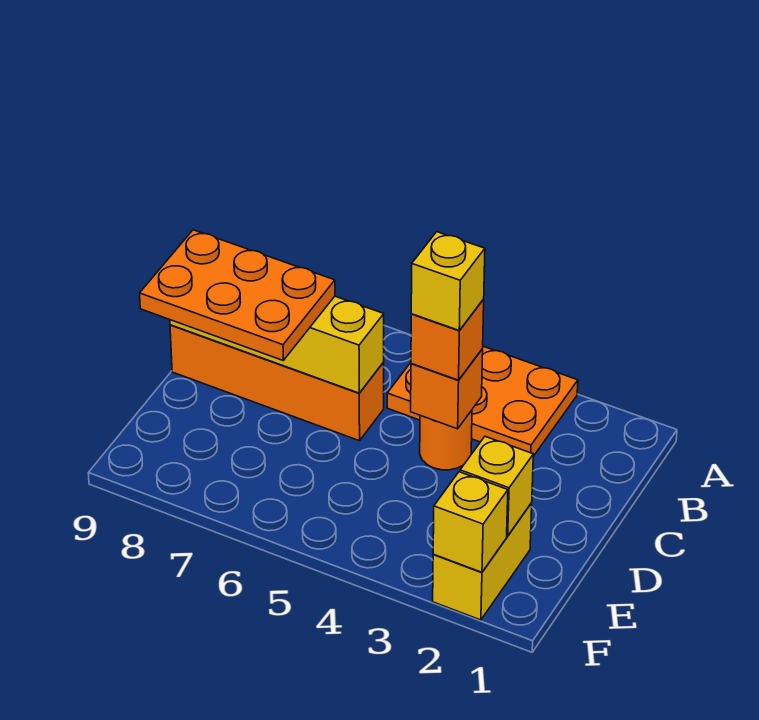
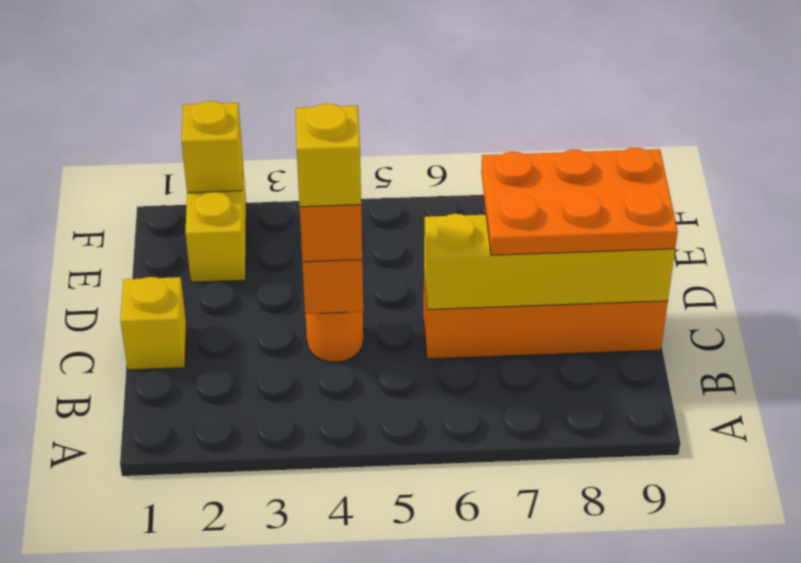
orange 2x3 plate [387,346,578,456] -> none
yellow 1x1 brick [460,437,533,536] -> yellow 1x1 brick moved to [120,277,186,370]

